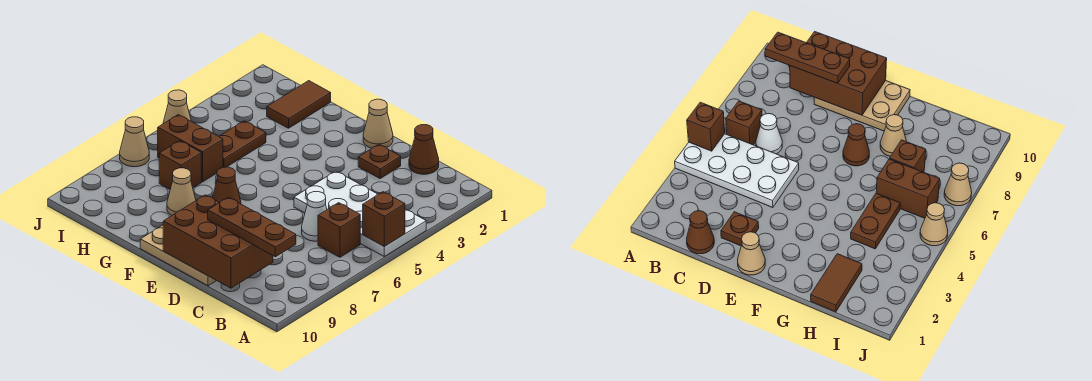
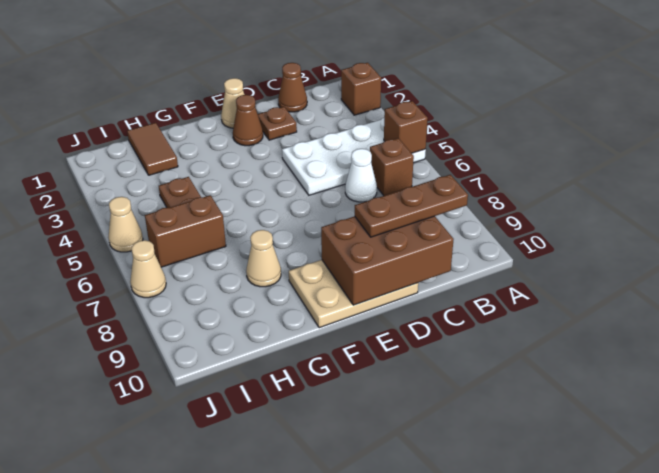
brown 1x1 cone [212,167,241,204] -> brown 1x1 cone moved to [233,95,263,146]
brown 1x1 brick [159,141,201,189] -> brown 1x1 brick moved to [341,63,381,115]

